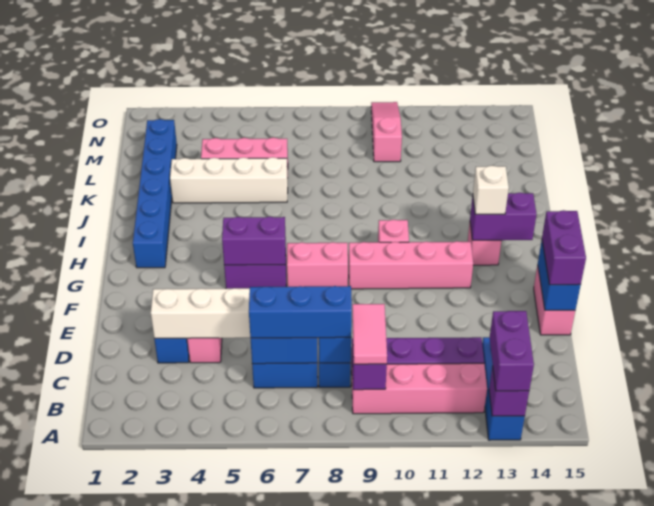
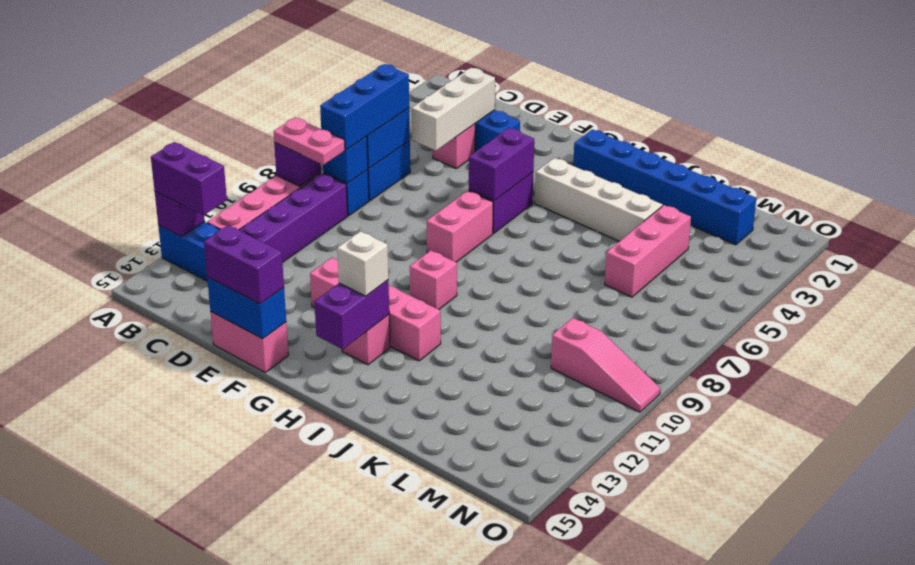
pink 1x2 tile [352,304,387,364] -> pink 1x2 plate [274,118,345,165]
pink 1x4 brick [349,241,473,289] -> pink 1x4 brick turned to [310,257,441,361]
white 1x4 brick [170,157,288,203] -> white 1x4 brick turned to [535,158,663,241]

